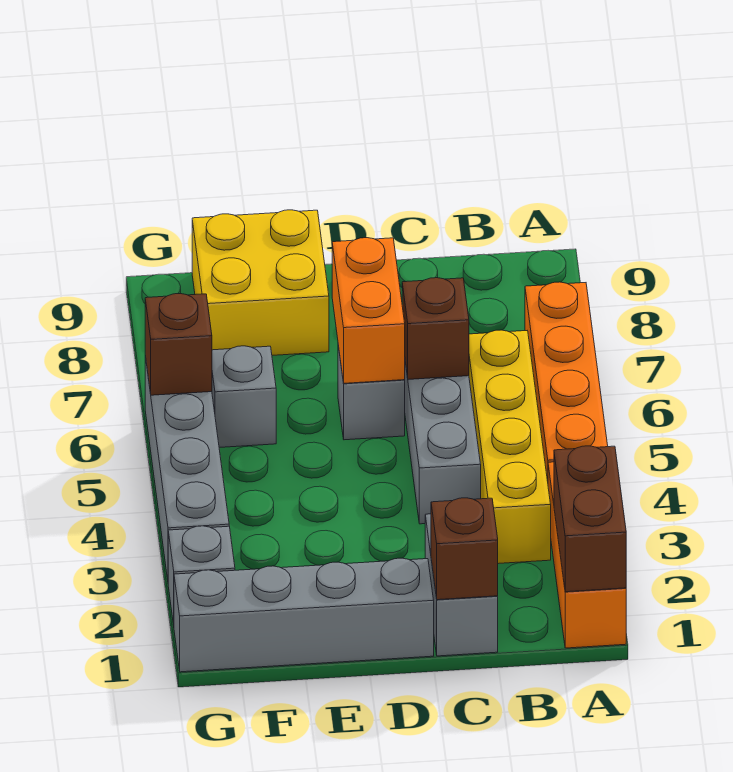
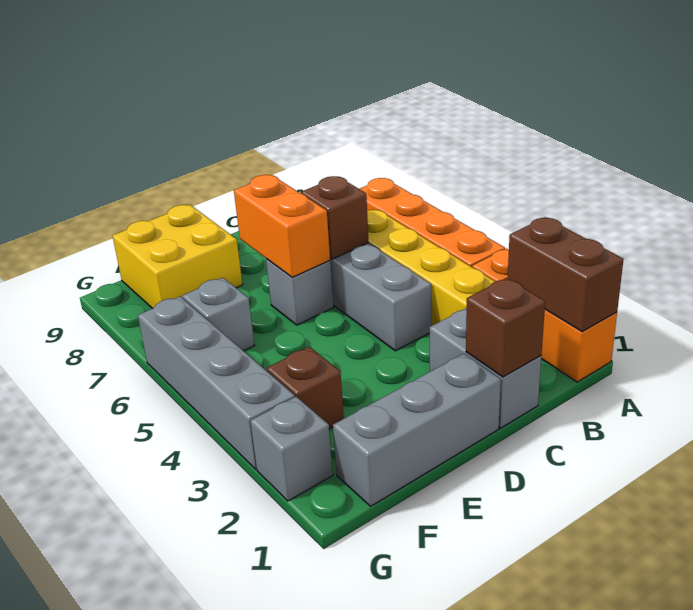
grey 1x4 brick [174,558,434,672] -> grey 1x3 brick [333,353,501,506]
brown 1x1 brick [145,294,212,395] -> brown 1x1 brick moved to [267,347,344,429]

